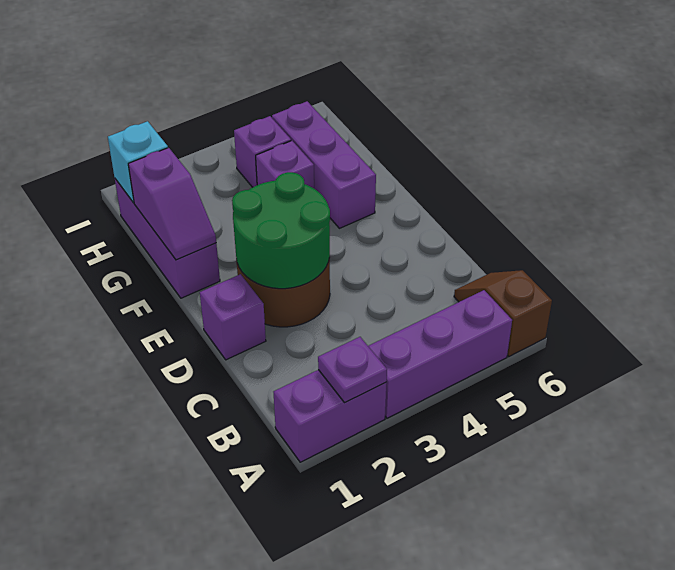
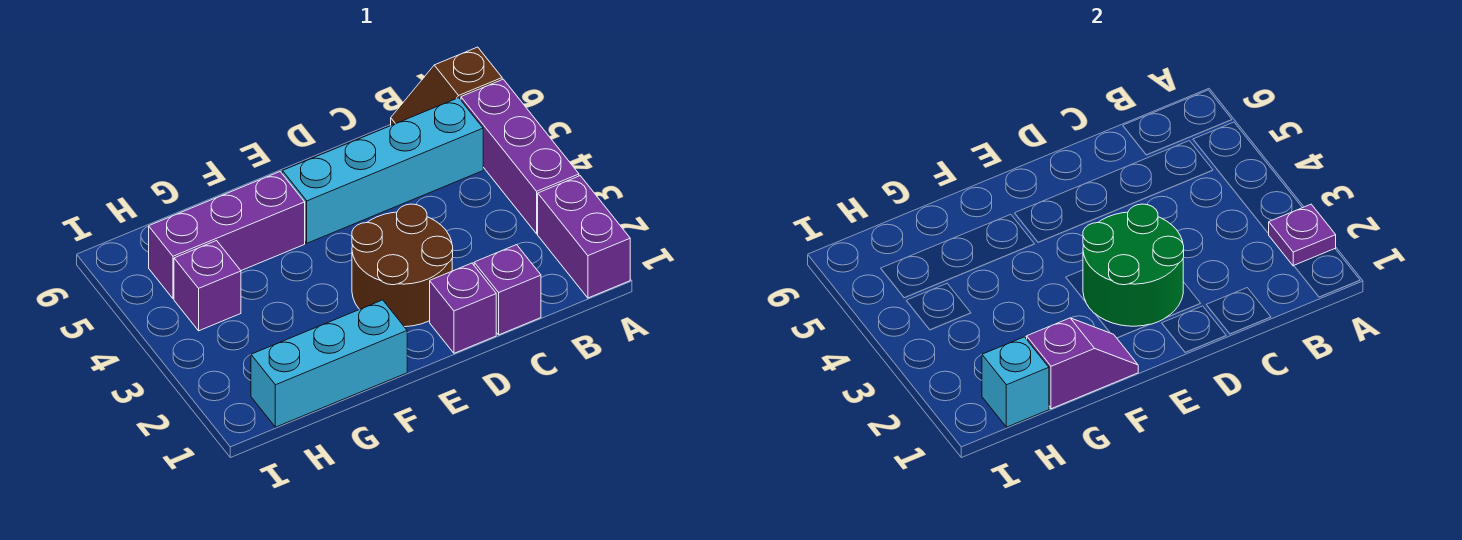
none -> cyan 1x4 brick [282,98,483,243]
purple 1x3 brick [115,179,220,298] -> cyan 1x3 brick [251,300,407,427]
purple 1x1 brick [256,141,314,188] -> purple 1x1 brick moved to [474,245,541,335]

